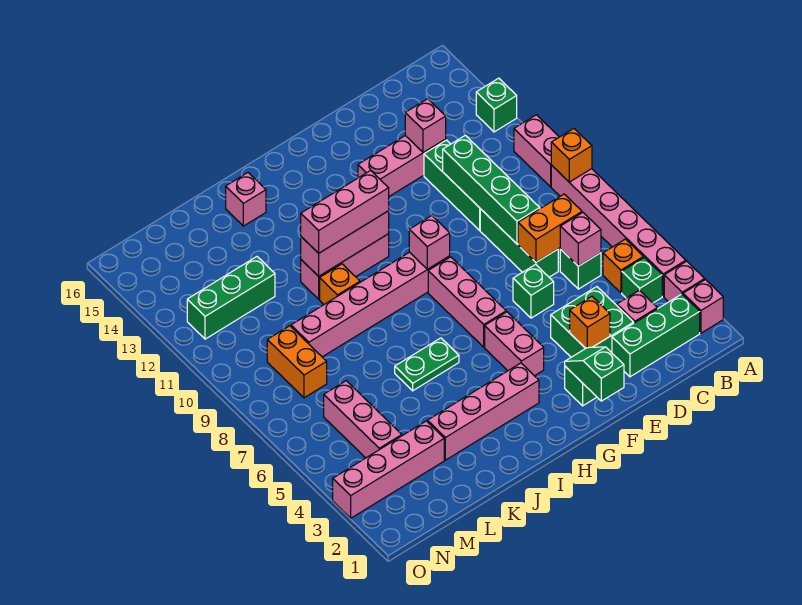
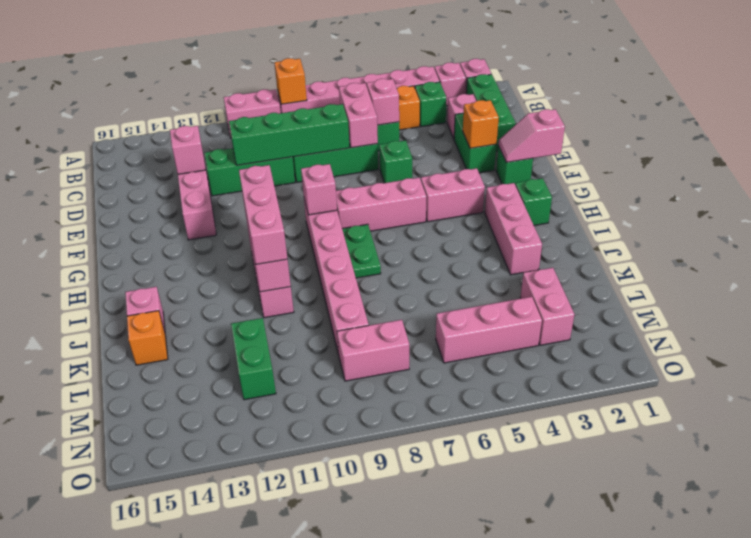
green 1x1 brick [476,78,517,132] -> green 1x1 brick moved to [515,178,552,225]
orange 1x2 brick [518,194,582,262] -> pink 1x2 brick [339,83,378,148]
green 2x2 brick [551,287,634,357] -> green 1x2 brick [454,113,496,173]
green 1x2 slope [565,347,624,401] -> pink 1x2 slope [498,109,565,162]
pink 1x4 brick [427,363,539,460] -> pink 1x3 brick [485,183,542,275]
green 1x2 plate [395,338,459,391] -> green 1x2 plate moved to [342,224,381,278]
orange 1x1 brick [320,264,360,304] -> orange 1x1 brick moved to [127,311,168,365]
pink 1x4 brick [333,421,444,518] -> pink 1x2 brick [520,268,574,345]
green 1x3 brick [187,257,275,339] -> green 1x2 brick [231,318,276,400]
orange 1x2 brick [267,326,327,398] -> pink 1x2 brick [337,320,409,381]

